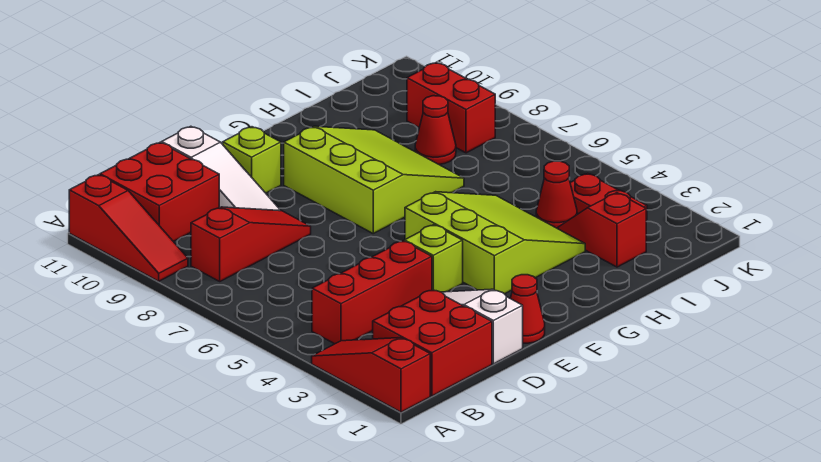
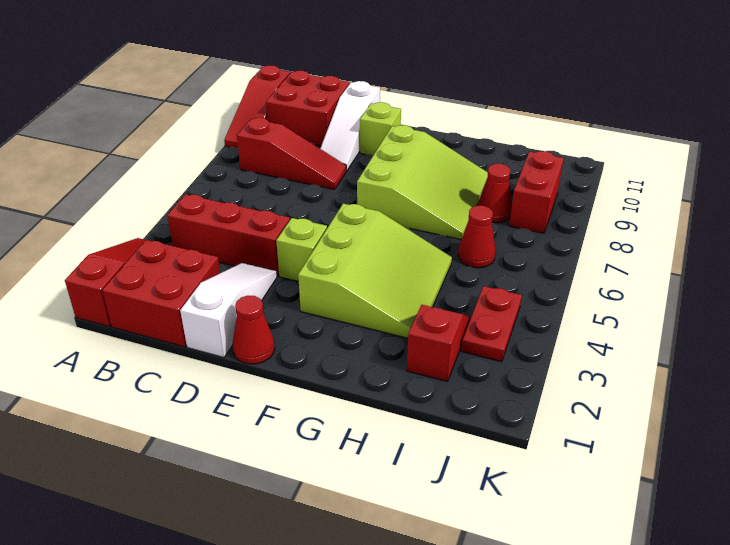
red 1x1 cone [536,161,577,229] -> red 1x1 cone moved to [458,206,496,268]

